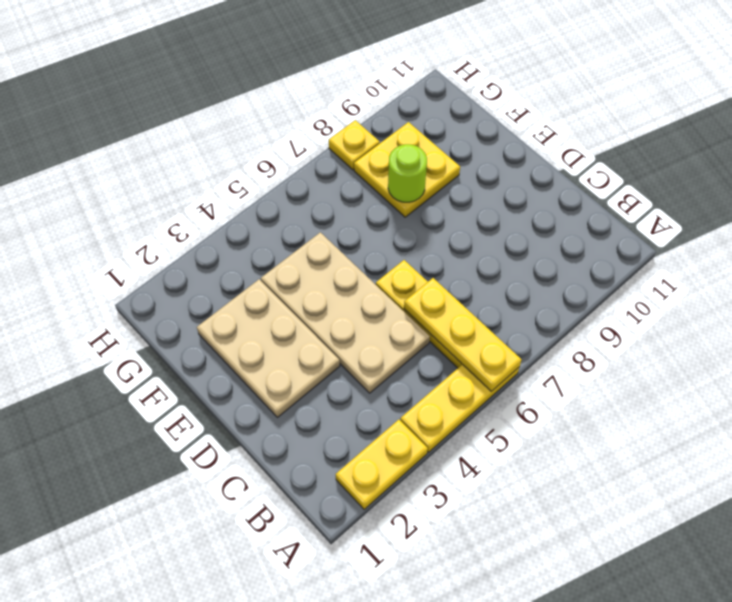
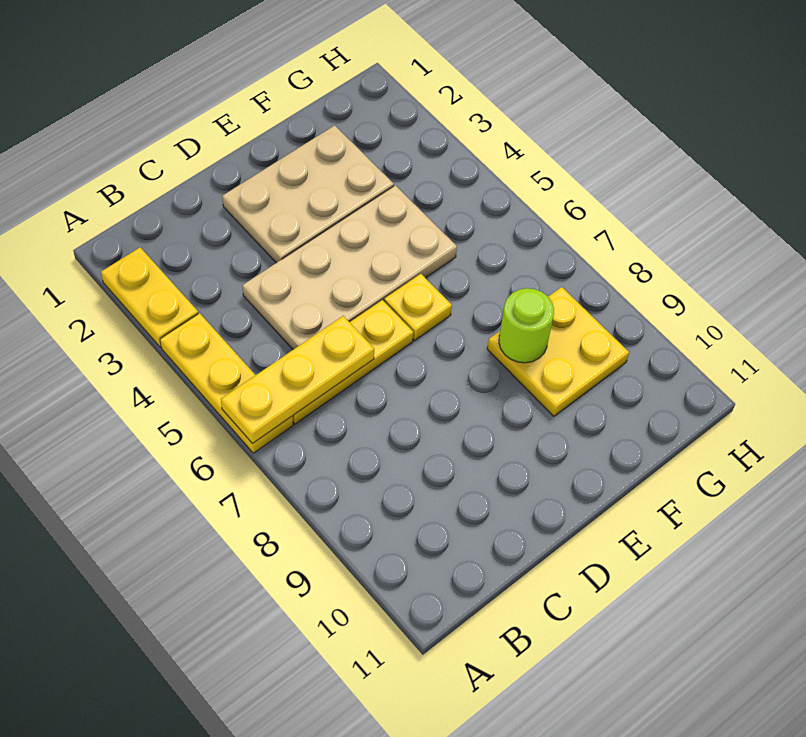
yellow 1x1 plate [329,120,380,170] -> yellow 1x1 plate moved to [384,274,452,340]

